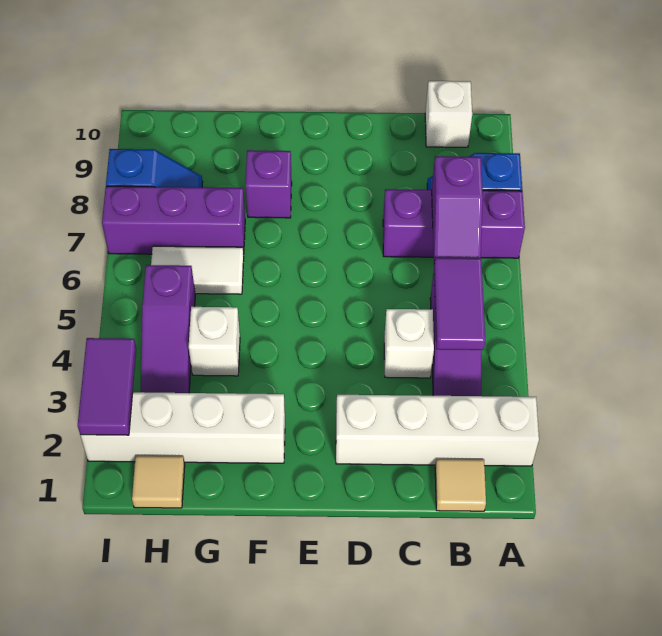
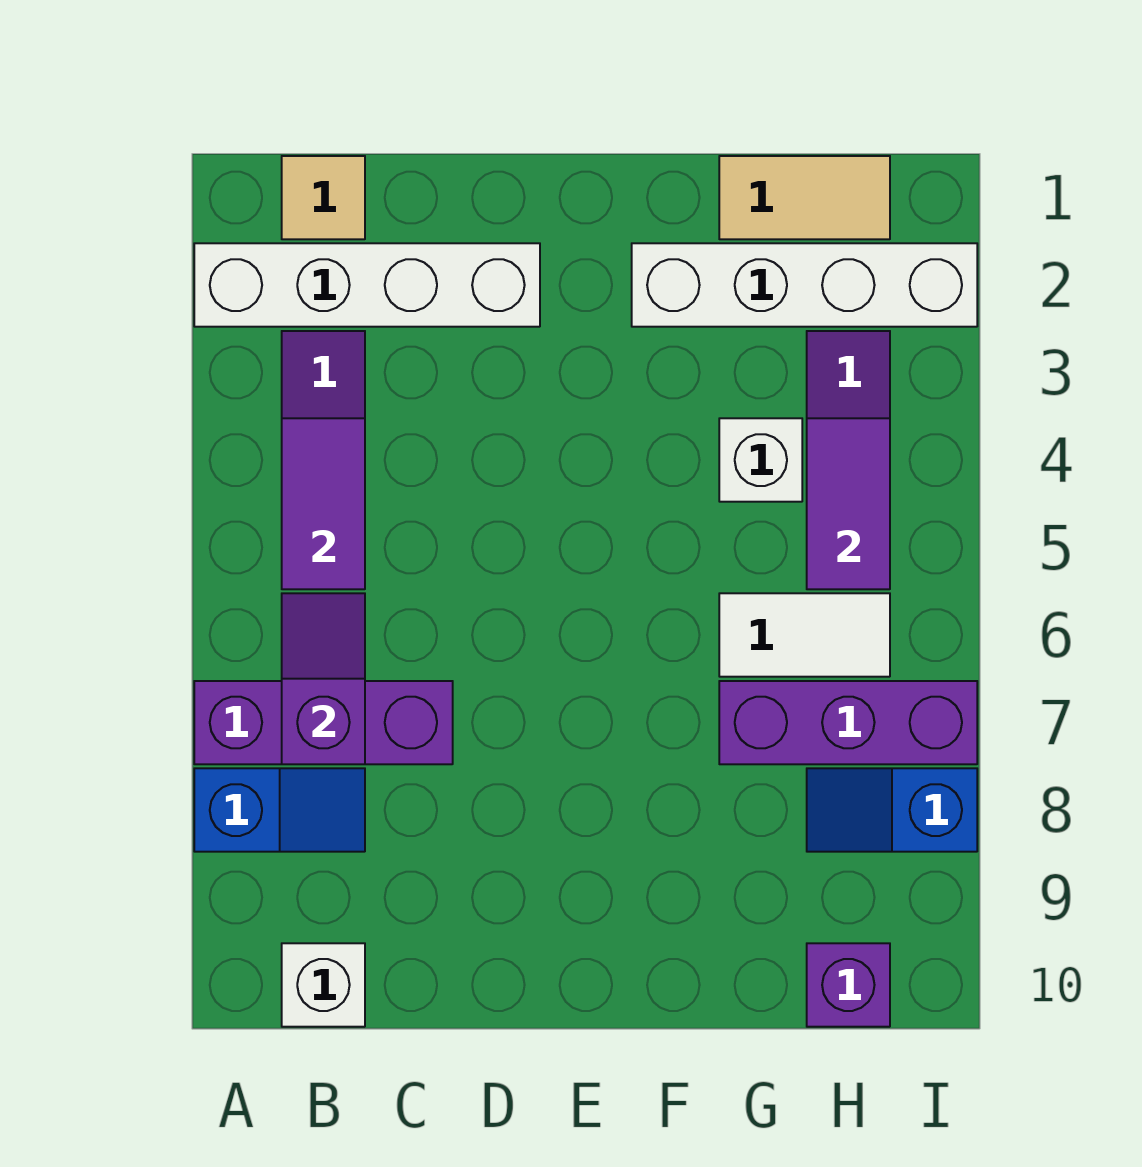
white 1x1 brick [384,309,434,378] -> none
purple 1x1 brick [245,150,292,218] -> purple 1x1 brick moved to [807,943,890,1027]
tan 1x1 tile [132,456,185,508] -> tan 1x2 tile [719,156,890,239]
purple 1x2 tile [78,338,136,435] -> purple 1x2 tile moved to [807,418,890,589]

